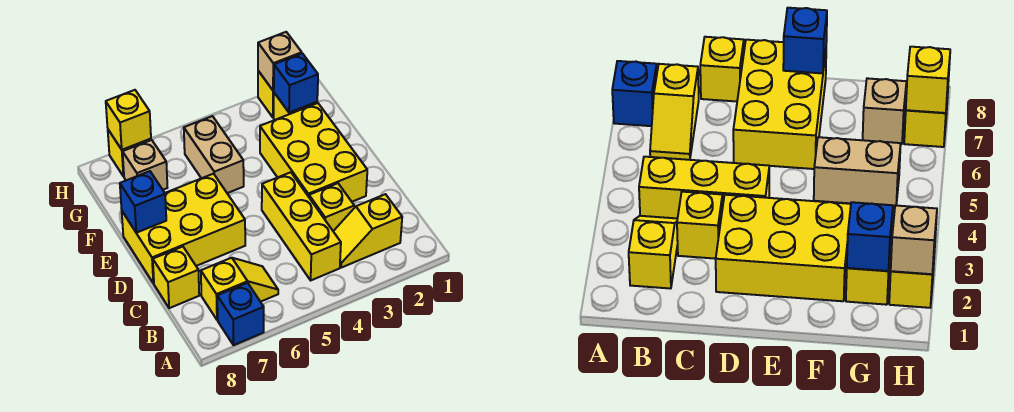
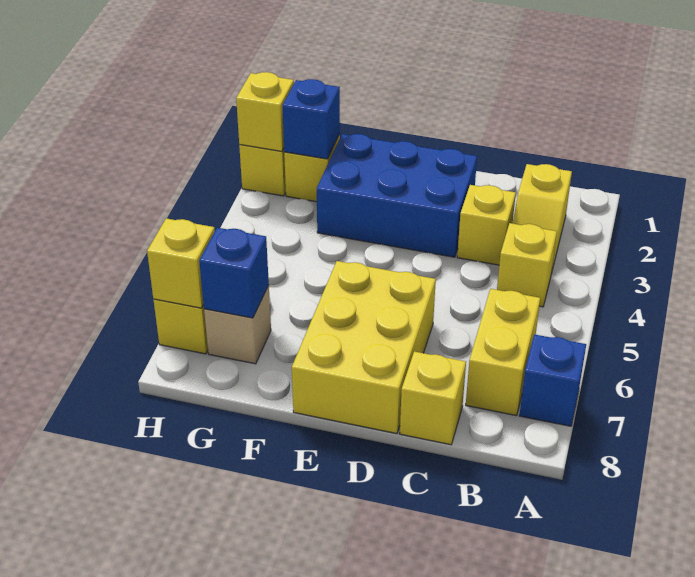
yellow 1x3 brick [262,172,341,280] -> yellow 1x1 brick [497,223,557,307]
yellow 1x2 slope [201,258,278,320] -> yellow 1x2 brick [466,289,540,416]
yellow 2x3 brick [260,103,367,202] -> blue 2x3 brick [317,134,477,257]
blue 1x1 brick [120,171,166,233] -> blue 1x1 brick moved to [199,228,269,318]
tan 1x2 brick [184,116,244,193] -> none
tan 1x1 brick [258,32,302,91] -> yellow 1x1 brick [236,72,294,151]

